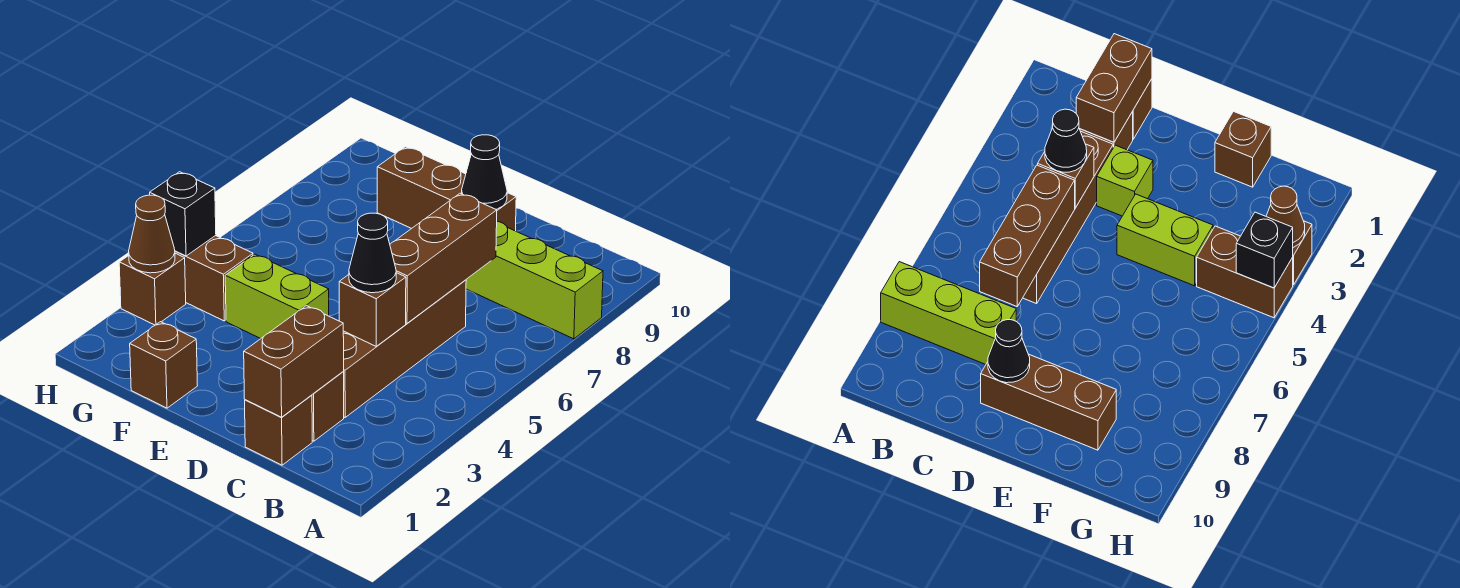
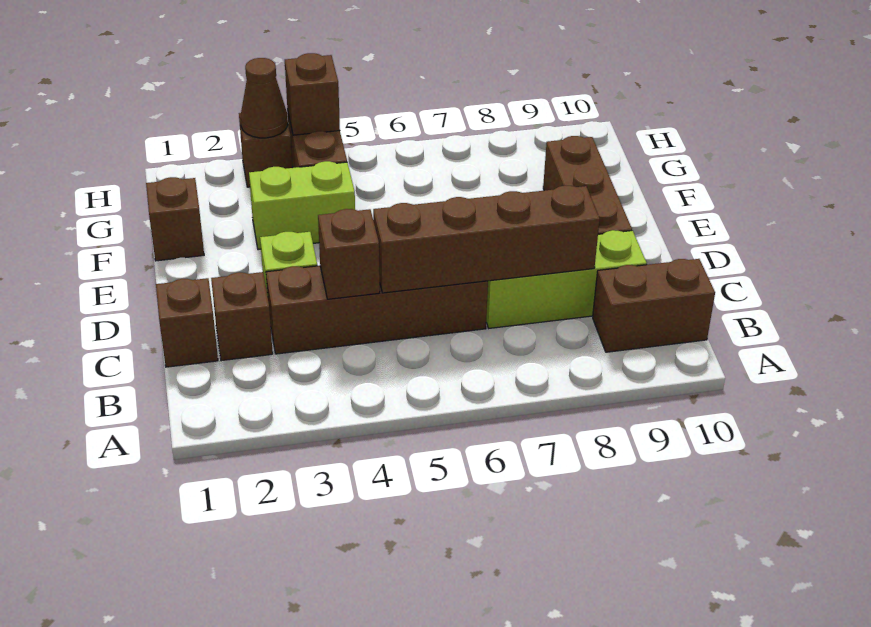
lime 1x3 brick [466,221,603,339] -> lime 1x3 brick turned to [486,230,647,328]
brown 1x2 brick [244,306,344,417] -> brown 1x2 brick moved to [593,259,715,352]
black 1x1 cone [349,213,396,293] -> none
brown 1x3 brick [390,193,497,323] -> brown 1x4 brick [373,185,600,293]
black 1x1 cone [462,135,507,209] -> none
lime 1x2 brick [225,254,329,339] -> lime 1x2 brick turned to [249,161,355,250]
black 1x1 brick [150,172,216,256] -> brown 1x1 brick [285,53,340,135]

